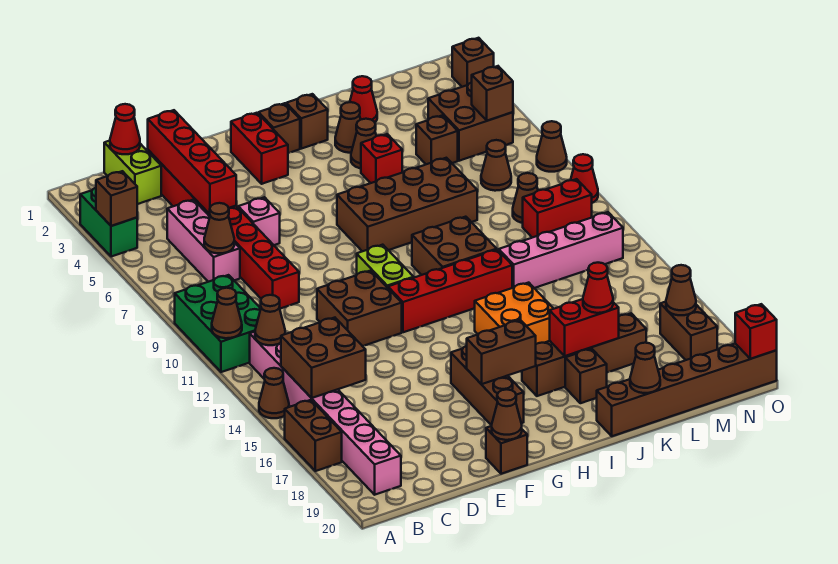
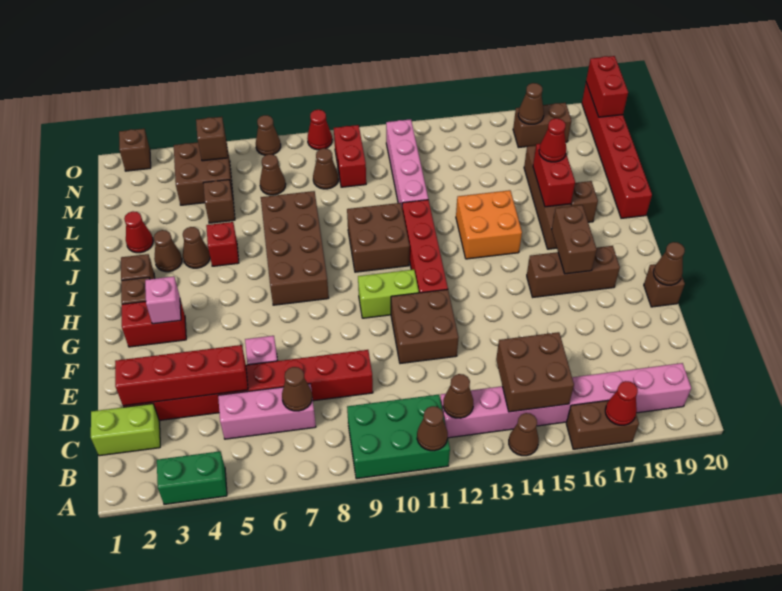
brown 1x1 brick [96,171,137,226] -> none
red 1x1 cone [110,104,140,154] -> red 1x1 cone moved to [605,381,638,425]
none -> pink 1x1 brick [145,276,181,324]
brown 1x6 brick [597,344,777,436] -> red 1x6 brick [582,83,652,218]
brown 1x1 cone [630,343,660,393] -> none
red 1x1 brick [735,304,777,359] -> red 1x2 brick [586,56,628,117]

